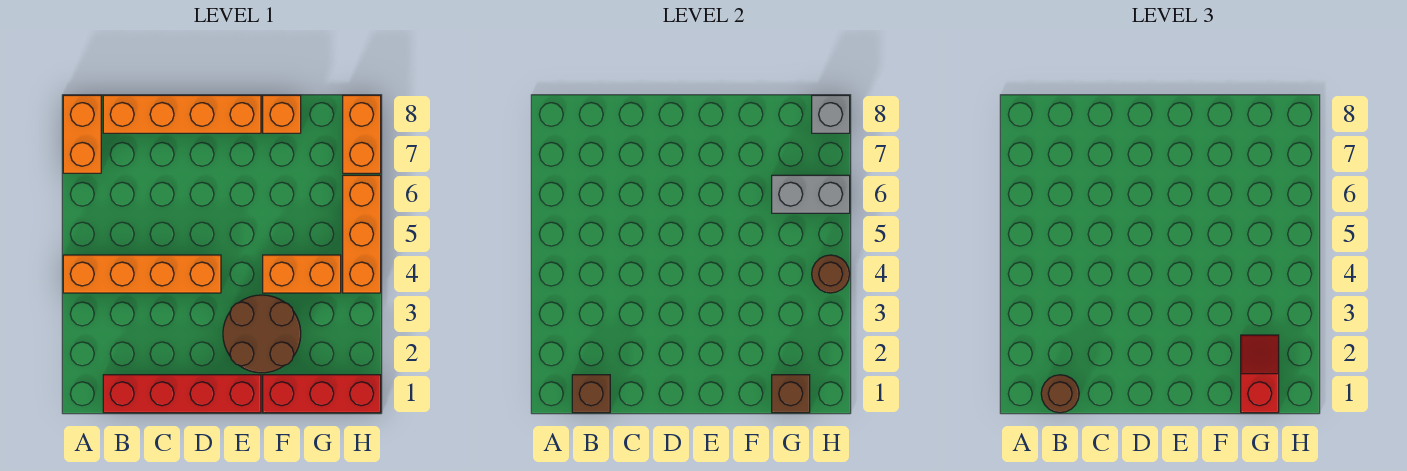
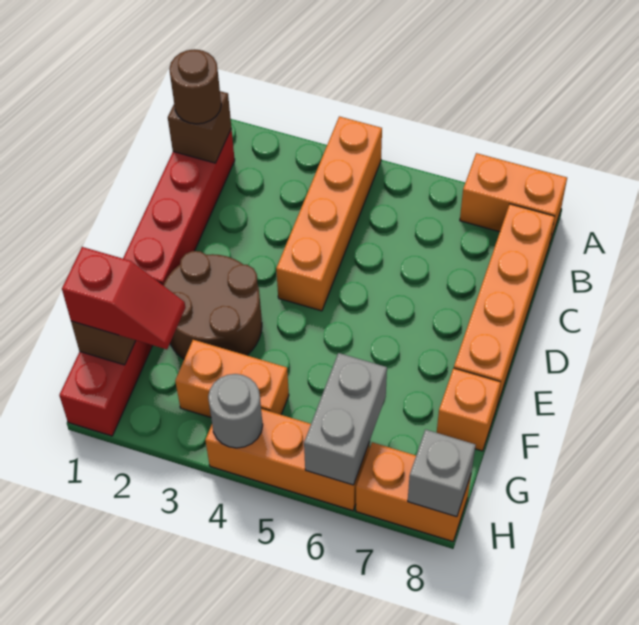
orange 1x2 brick [263,255,341,293] -> orange 1x2 brick turned to [175,340,289,417]
brown 1x1 round brick [812,255,850,293] -> grey 1x1 round brick [208,374,263,448]

